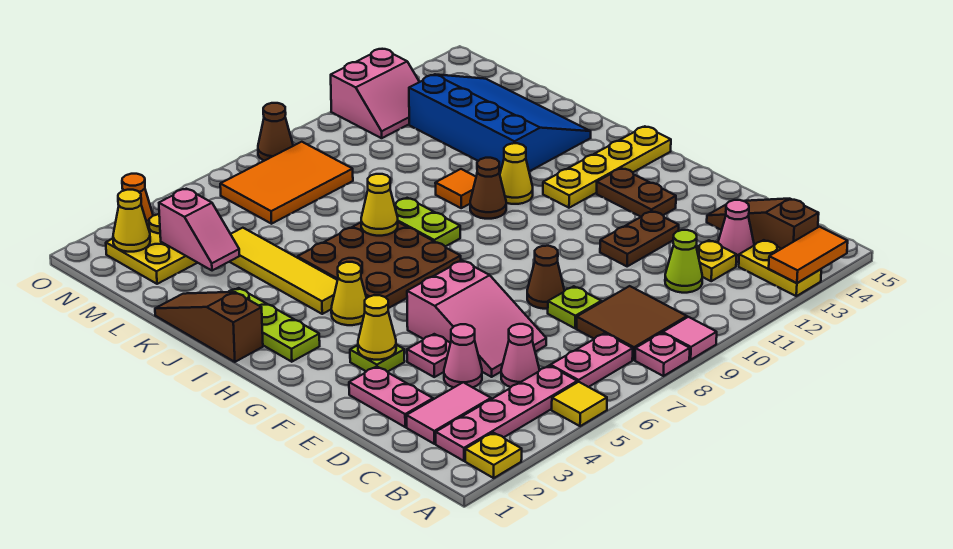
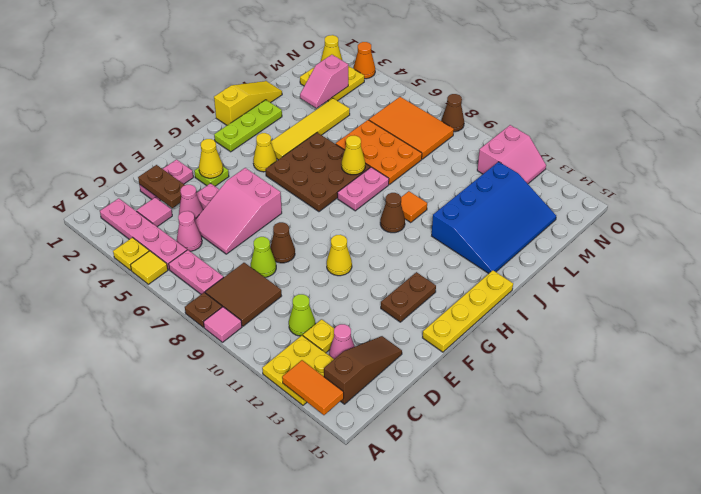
yellow 1x1 plate [465,433,522,478] -> yellow 1x1 plate moved to [113,238,149,270]
pink 1x1 plate [635,333,690,376] -> brown 1x1 plate [185,292,222,327]
yellow 1x2 plate [739,240,821,296] -> yellow 2x2 plate [262,336,334,405]
pink 1x2 tile [407,382,491,444] -> pink 1x1 tile [137,197,172,227]
lime 1x1 plate [548,286,601,328] -> lime 1x1 cone [251,237,276,277]
brown 1x2 plate [600,211,679,266] -> brown 1x2 plate moved to [138,165,185,208]
yellow 1x4 plate [543,126,671,208] -> yellow 1x4 plate turned to [423,270,513,352]
brown 1x3 slope [155,292,263,362] -> yellow 1x3 slope [214,81,282,125]
lime 1x2 plate [394,198,460,247] -> pink 1x2 plate [337,167,389,211]
yellow 1x1 cone [500,143,533,204] -> yellow 1x1 cone moved to [327,235,352,276]
none -> orange 2x3 plate [336,120,422,184]
pink 2x2 slope [331,49,419,138] -> pink 2x2 slope turned to [477,125,546,184]

